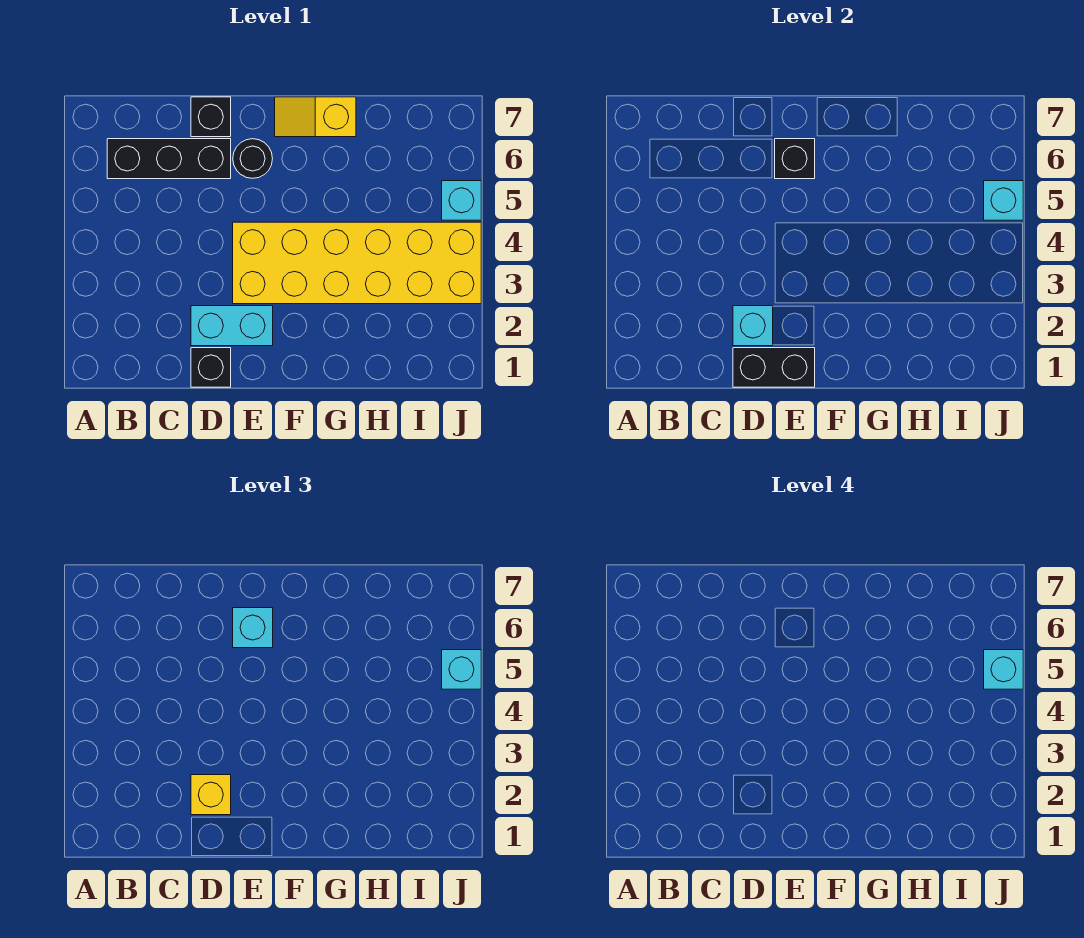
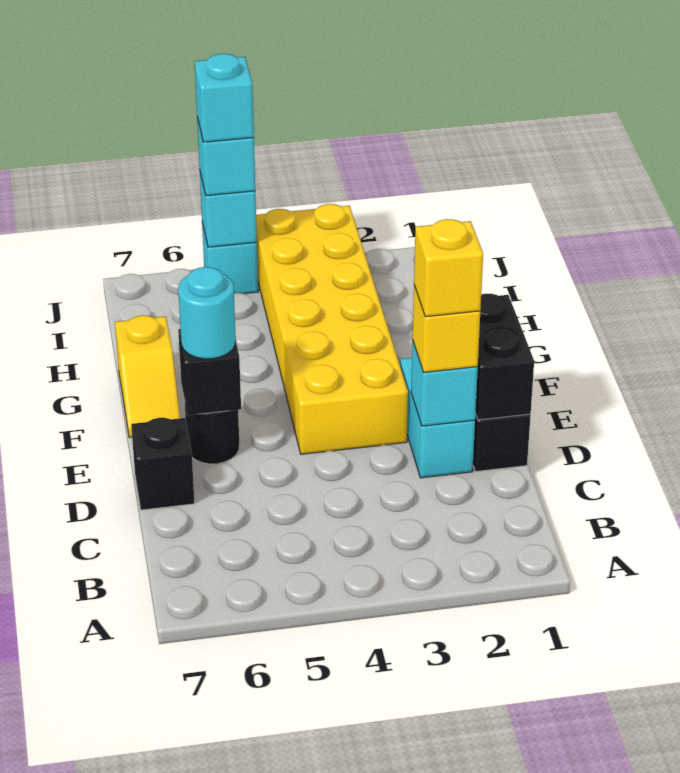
black 1x3 brick [107,139,231,179] -> none
none -> yellow 1x1 brick [414,219,483,317]
cyan 1x1 brick [233,608,273,648] -> cyan 1x1 round brick [178,267,236,359]

